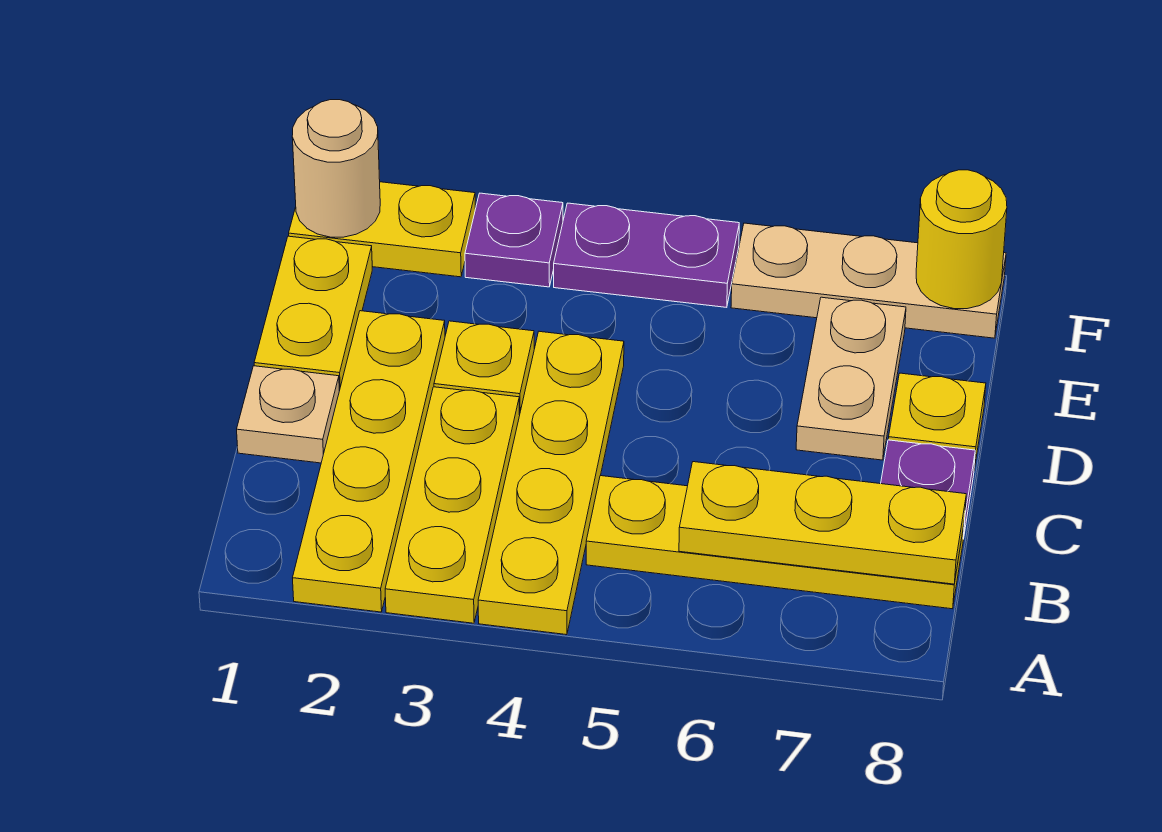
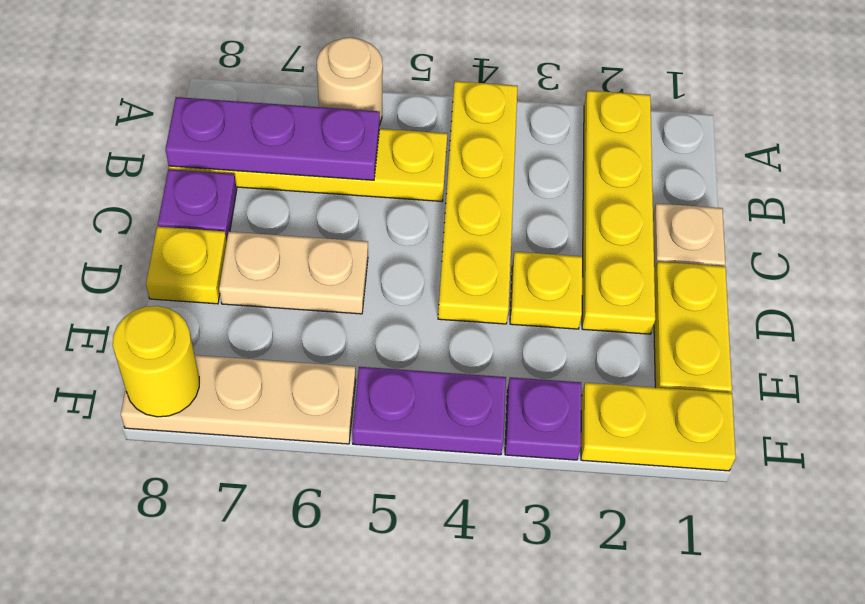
yellow 1x3 plate [385,387,520,623] -> none
yellow 1x3 plate [679,462,966,584] -> purple 1x3 plate [165,97,380,180]
tan 1x2 plate [796,297,906,460] -> tan 1x2 plate turned to [219,232,368,314]
tan 1x1 round brick [292,100,380,237] -> tan 1x1 round brick moved to [317,37,383,125]

